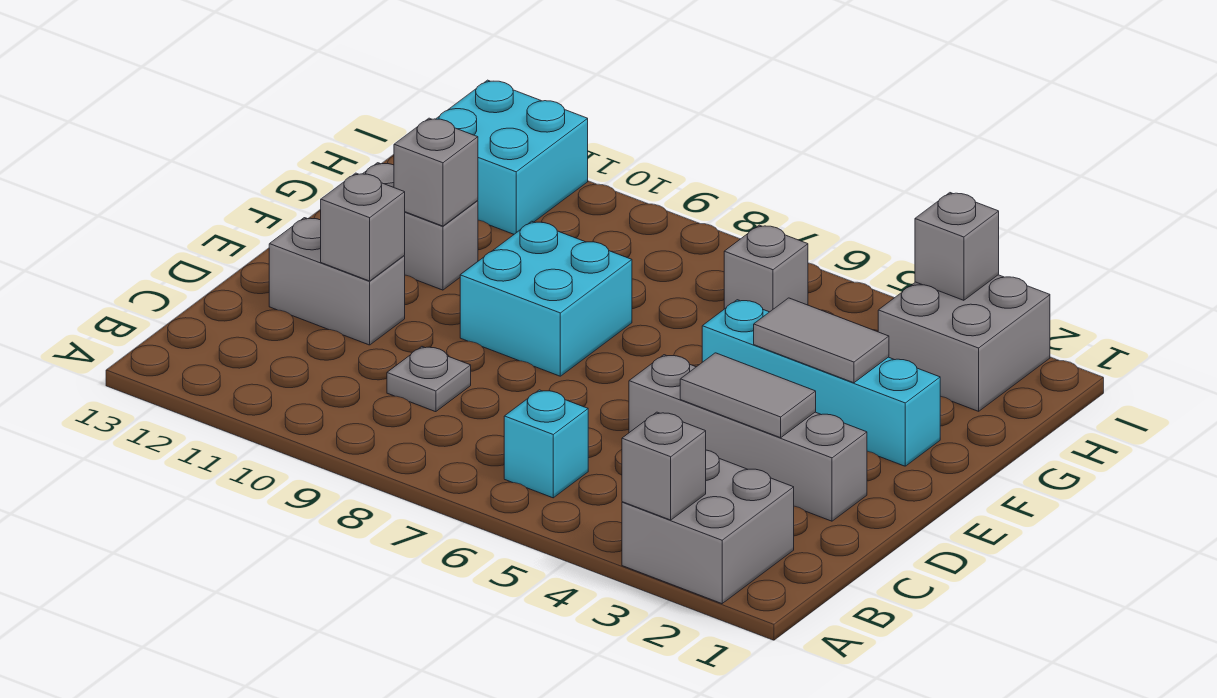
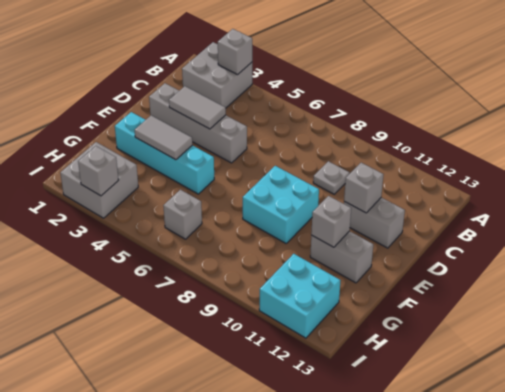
cyan 1x1 brick [504,390,588,498] -> none

